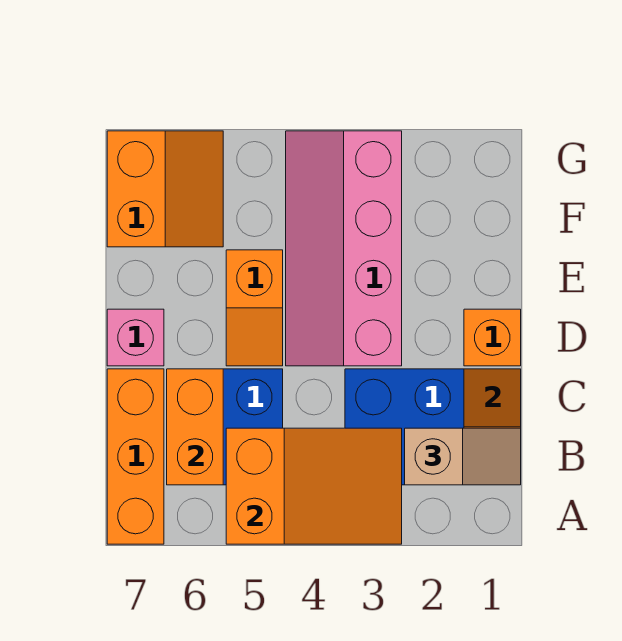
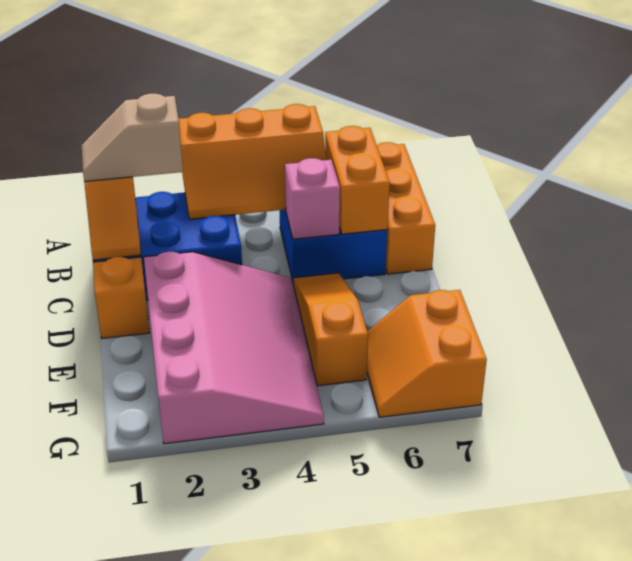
orange 2x3 slope [226,428,402,544] -> orange 2x3 slope turned to [178,104,326,219]
pink 2x4 slope [286,131,402,366] -> pink 3x4 slope [144,252,324,444]
orange 1x2 slope [226,250,283,366] -> orange 1x3 slope [294,273,368,386]
pink 1x1 brick [107,309,164,366] -> pink 1x1 brick moved to [285,158,340,239]

